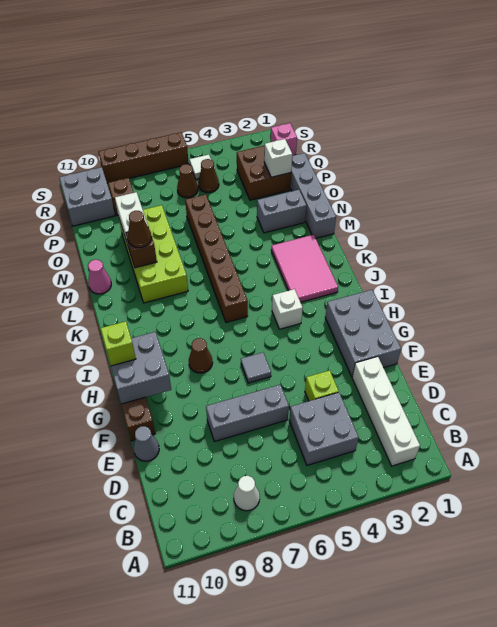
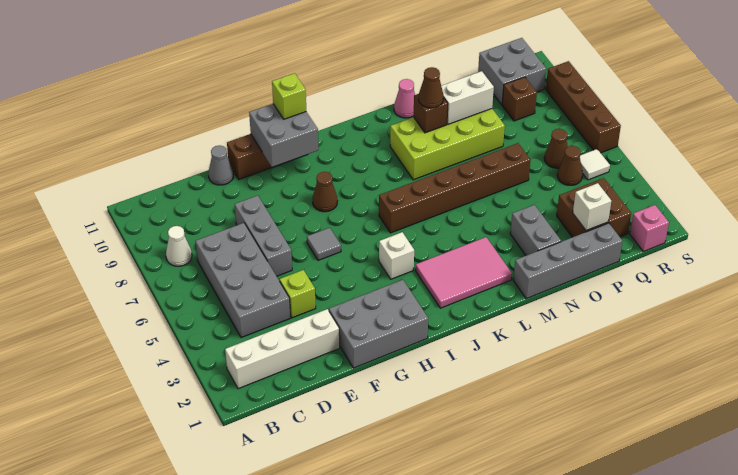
grey 2x2 brick [289,393,359,465] -> grey 2x4 brick [195,223,291,338]

